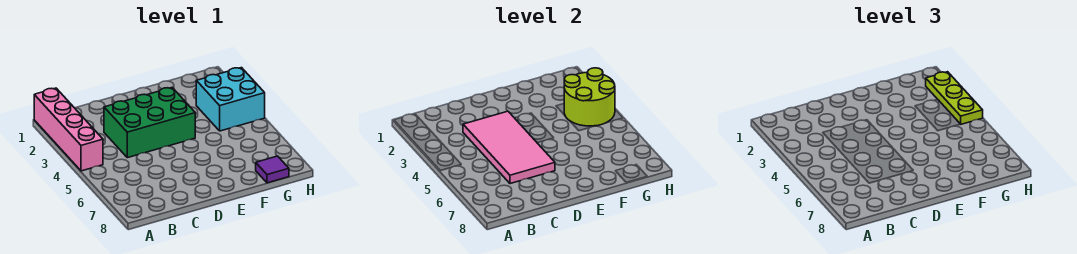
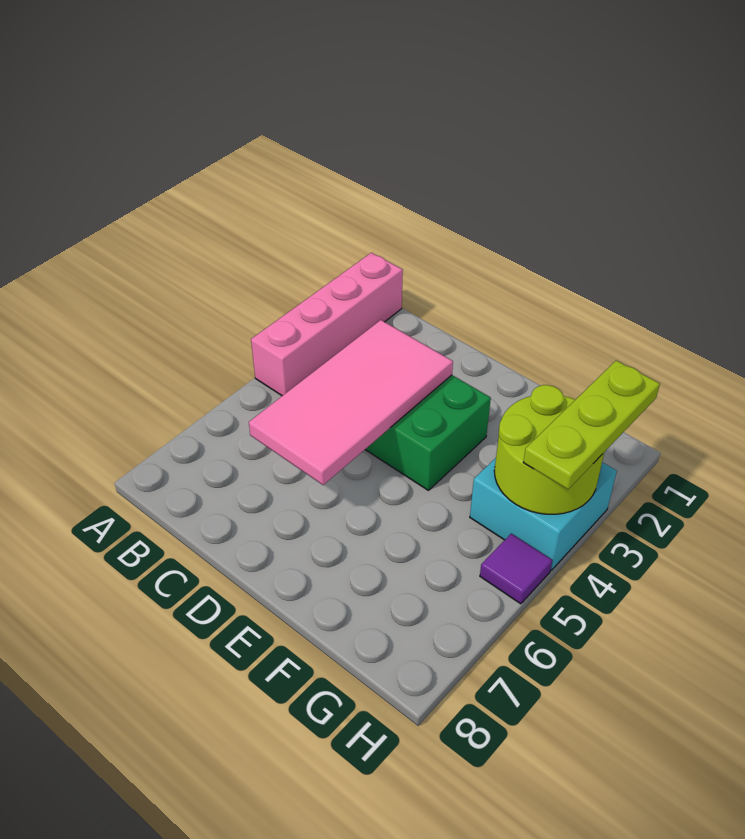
purple 1x1 tile [256,156,289,183] -> purple 1x1 tile moved to [480,534,553,604]

